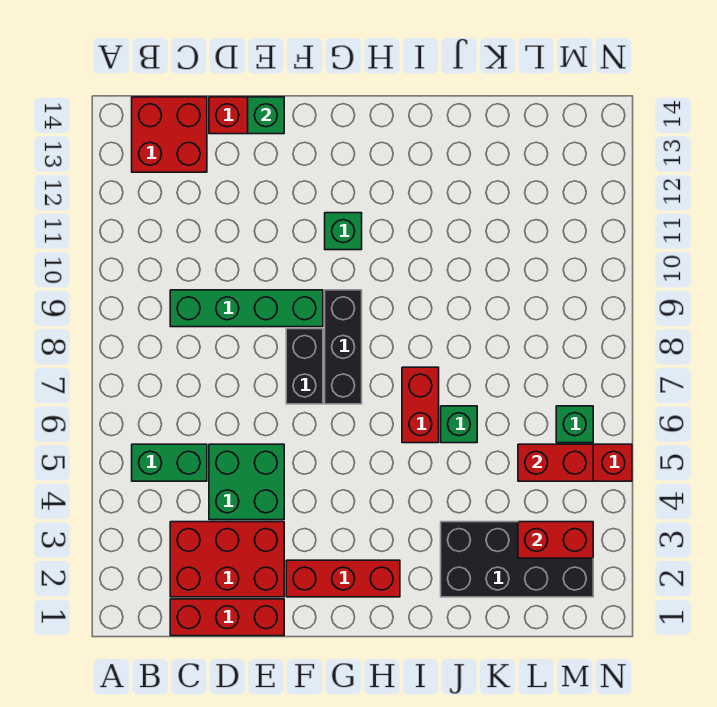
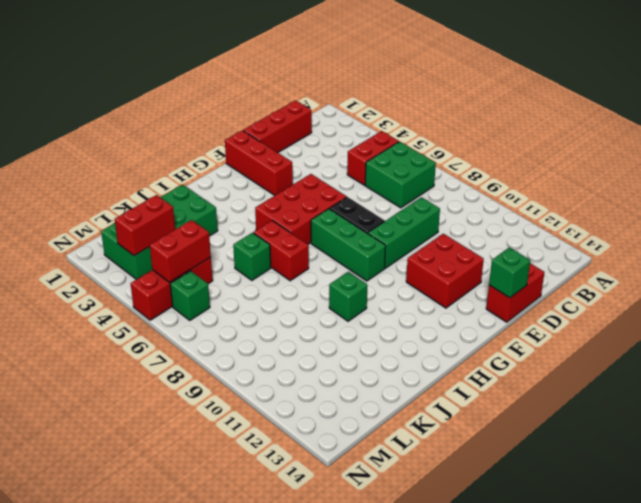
green 1x2 brick [132,444,207,481] -> red 1x2 brick [347,131,399,185]
red 2x2 brick [132,97,207,172] -> red 2x2 brick moved to [406,234,484,308]
red 2x3 brick [170,522,284,597] -> red 2x3 brick moved to [255,174,347,244]
green 1x4 brick [170,290,323,327] -> green 1x3 brick [368,197,440,268]
green 2x2 brick [209,444,284,520] -> green 2x2 brick moved to [365,142,436,208]
red 1x3 brick [286,560,400,597] -> red 1x3 brick turned to [225,130,293,196]
black 1x3 brick [325,290,362,404] -> green 1x3 brick [311,209,386,281]
green 1x1 brick [325,213,362,250] -> green 1x1 brick moved to [329,272,367,321]
black 2x4 brick [441,522,593,597] -> green 2x4 brick [101,185,218,280]

